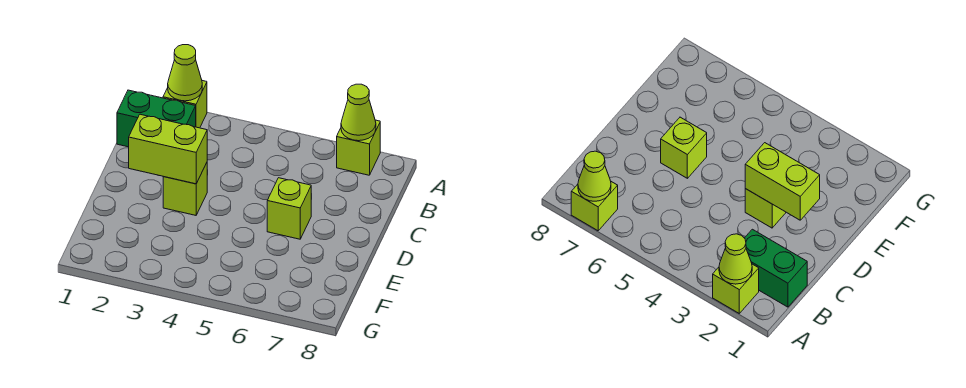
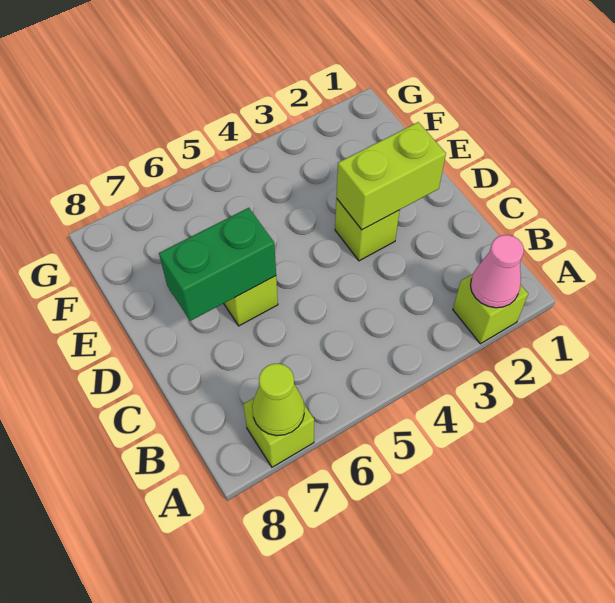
lime 1x1 cone [168,45,202,101] -> pink 1x1 cone [470,235,524,308]
green 1x2 brick [117,90,196,147] -> green 1x2 brick moved to [159,208,276,321]

